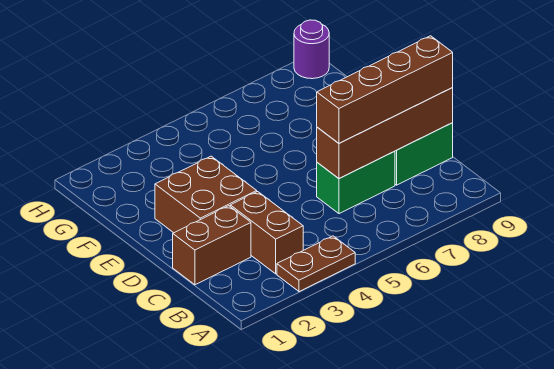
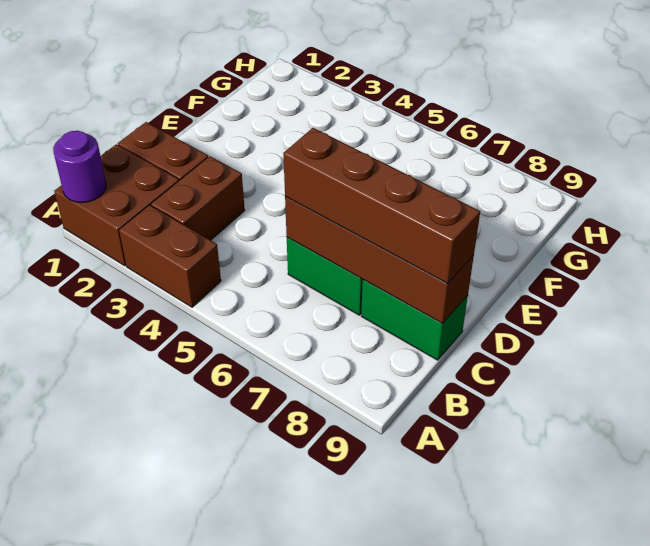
brown 1x2 plate [277,236,355,292] -> brown 1x2 brick [119,205,221,307]
brown 2x2 brick [155,156,257,233] -> brown 2x2 brick moved to [54,144,179,266]
purple 1x1 round brick [294,20,329,79] -> purple 1x1 round brick moved to [53,131,106,203]

